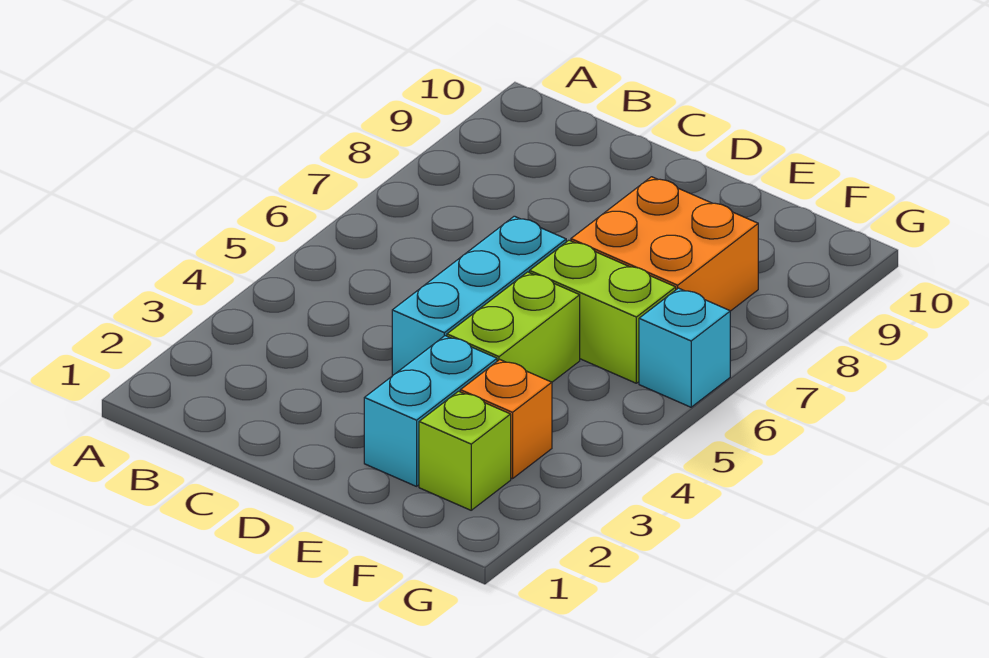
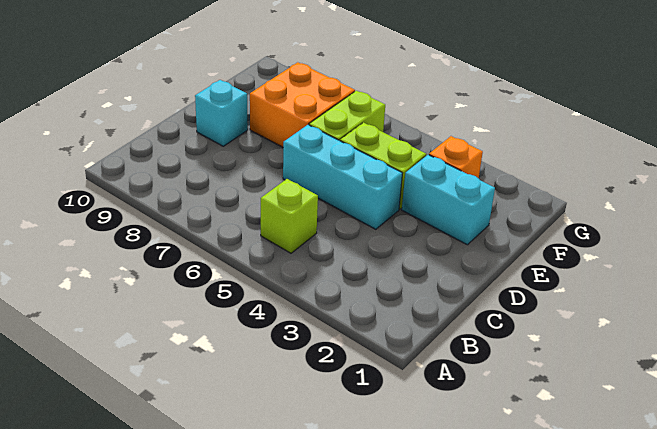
lime 1x1 brick [419,391,511,510] -> lime 1x1 brick moved to [261,179,318,253]
cyan 1x1 brick [639,288,730,407] -> cyan 1x1 brick moved to [195,80,248,146]

